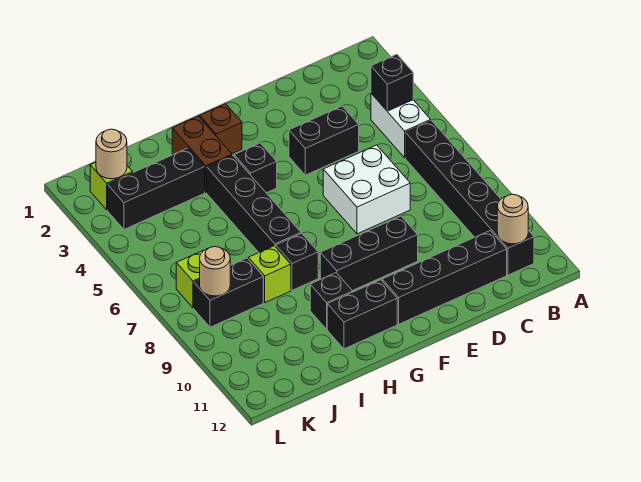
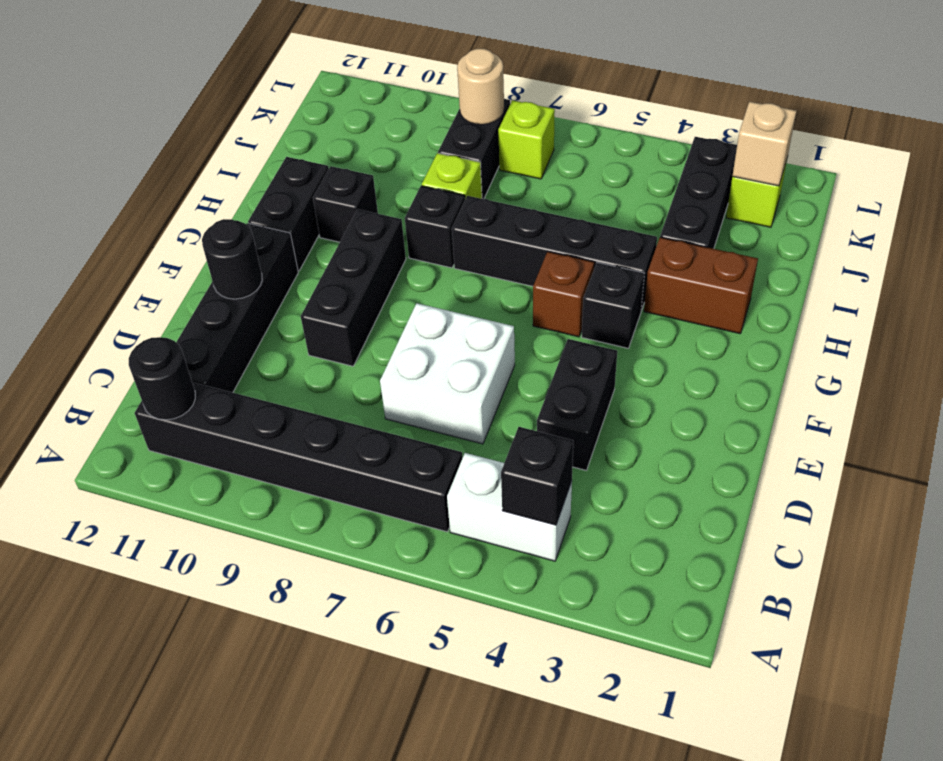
tan 1x1 round brick [497,194,528,244] -> black 1x1 round brick [129,337,195,420]
none -> black 1x1 round brick [202,219,262,299]
brown 1x1 brick [200,104,242,154] -> brown 1x1 brick moved to [533,252,594,337]
tan 1x1 round brick [96,129,127,179] -> tan 1x1 brick [732,102,796,186]

